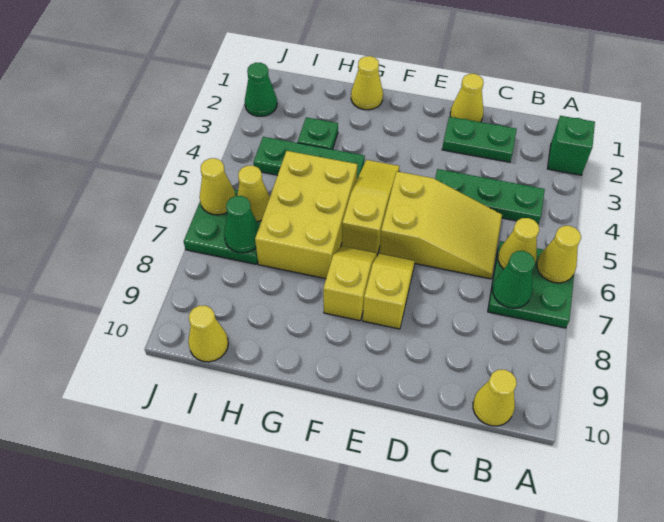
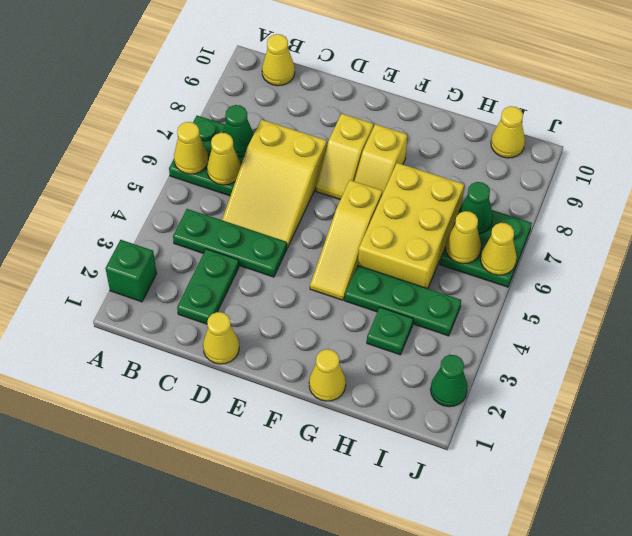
green 1x2 plate [442,117,517,162] -> green 1x2 plate turned to [177,249,239,324]
yellow 2x3 slope [379,171,502,279] -> yellow 2x3 slope turned to [222,120,327,248]

